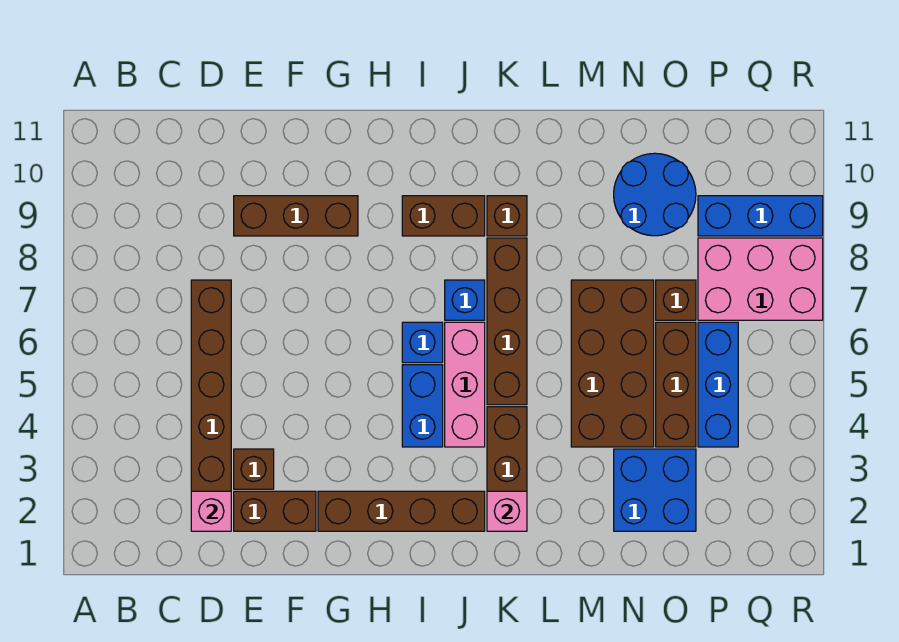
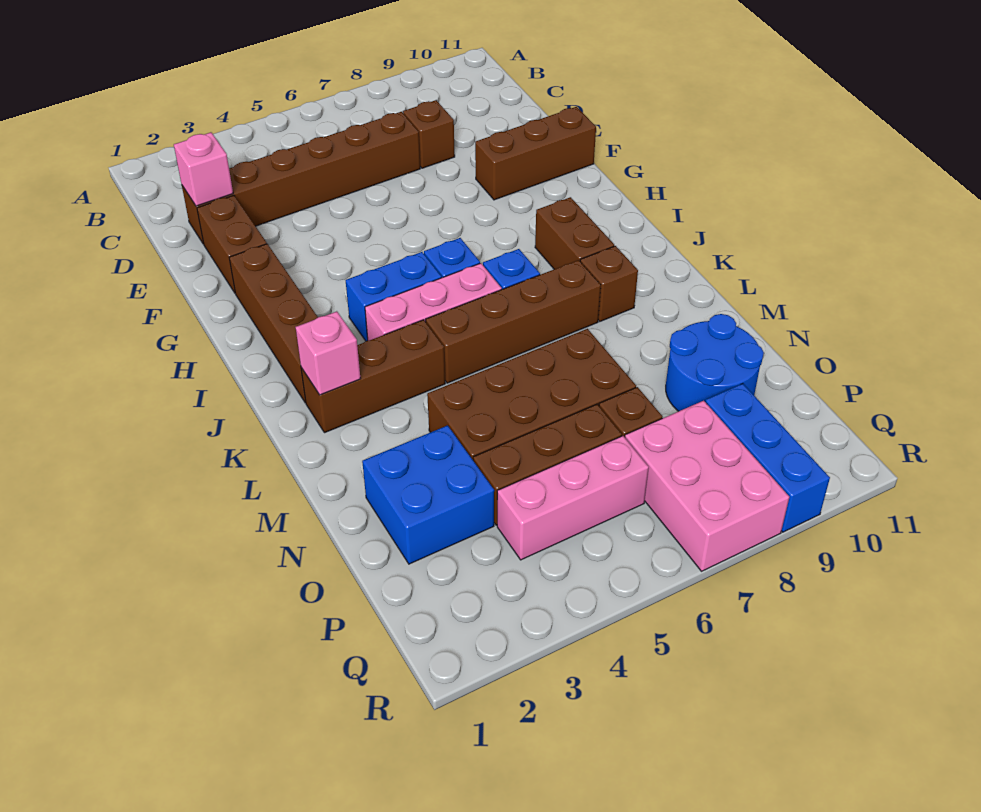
brown 1x1 brick [234,449,274,489] -> brown 1x1 brick moved to [403,100,455,168]
brown 1x3 brick [234,196,358,236] -> brown 1x3 brick turned to [475,107,596,200]
blue 1x3 brick [698,322,738,447] -> pink 1x3 brick [497,436,649,560]

